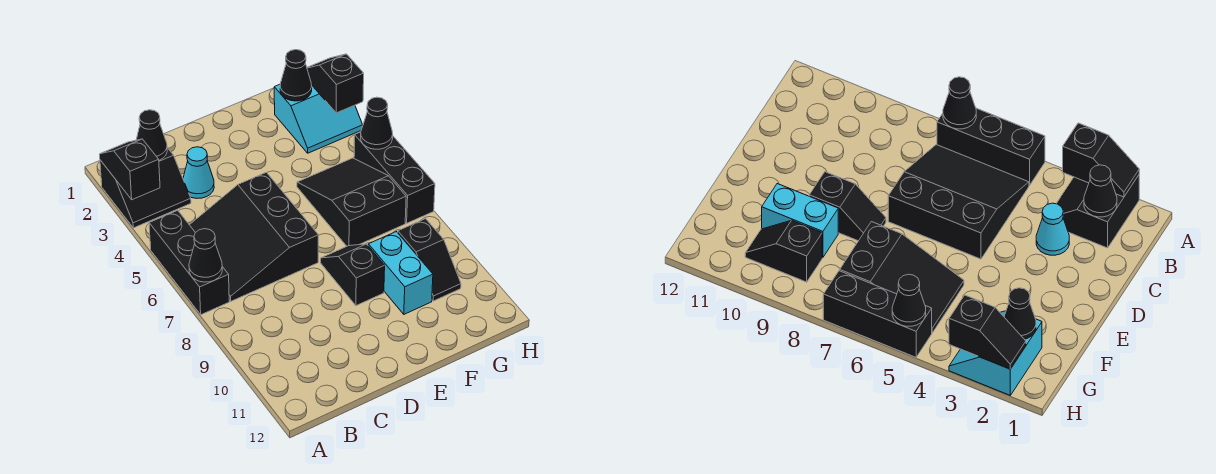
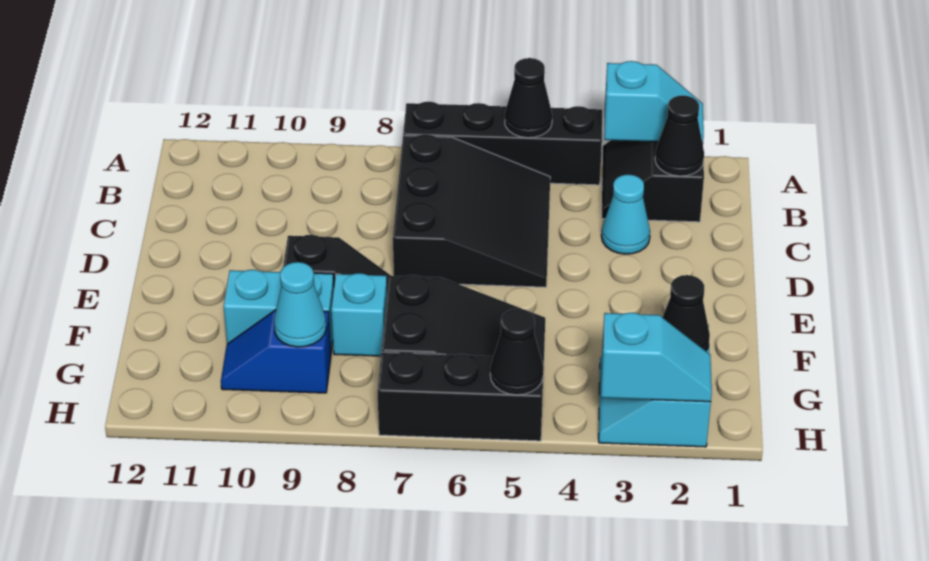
black 1x2 slope [100,139,160,200] -> cyan 1x2 slope [604,61,704,143]
black 1x3 brick [149,210,229,315] -> black 1x4 brick [403,102,602,185]
black 1x1 cone [189,229,222,282] -> black 1x1 cone moved to [505,58,552,138]
black 3x3 slope [190,172,319,301] -> black 3x3 slope turned to [393,134,550,287]
none -> cyan 1x1 brick [331,273,387,356]
black 1x2 slope [398,219,461,301] -> blue 1x2 slope [221,310,331,393]
none -> cyan 1x1 cone [274,262,326,347]
black 1x2 slope [307,54,364,113] -> cyan 1x2 slope [601,313,712,402]

